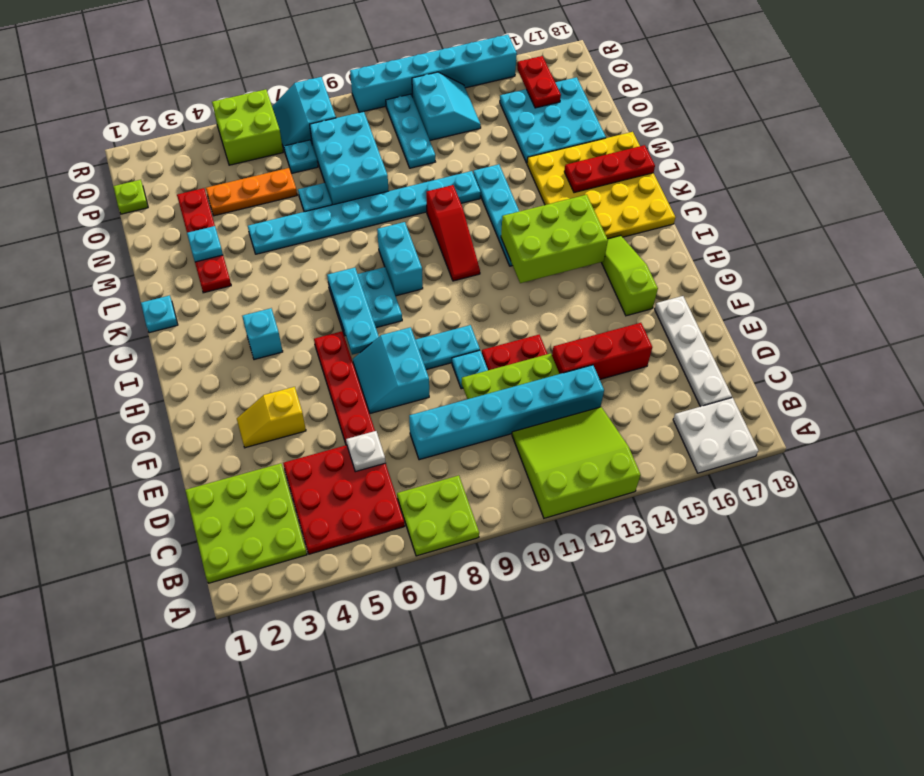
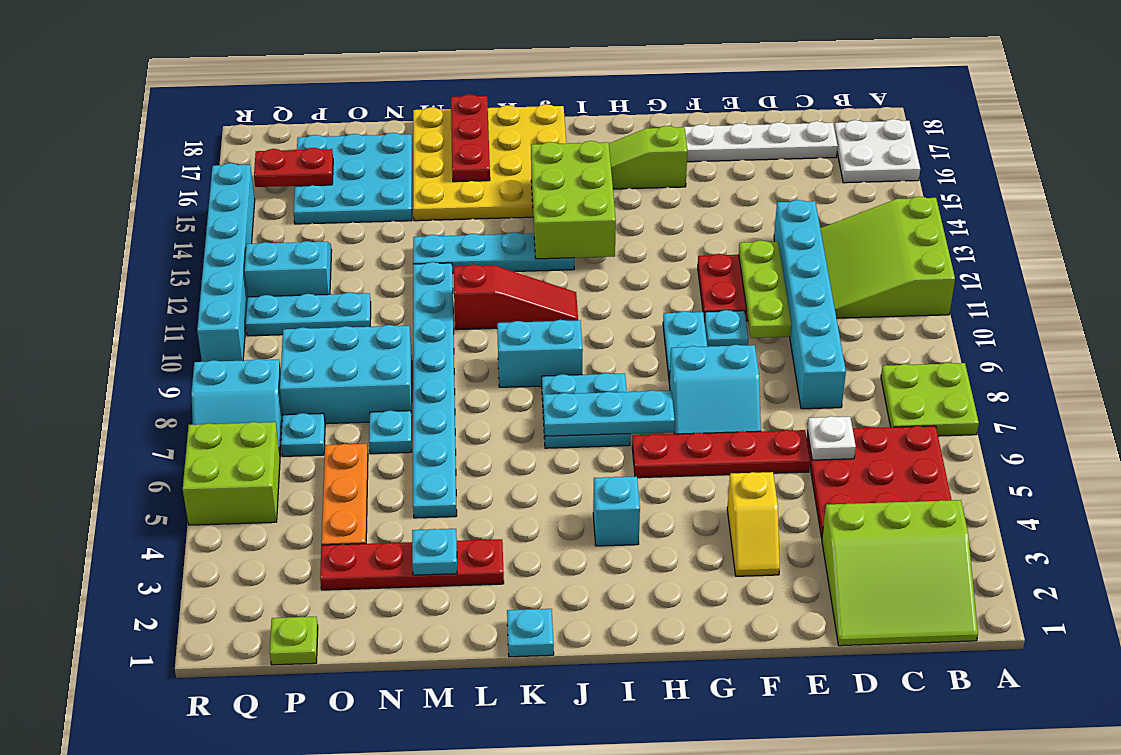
lime 3x3 plate [185,463,307,583] -> lime 3x3 slope [822,500,978,646]
red 1x3 brick [552,323,652,379] -> none

